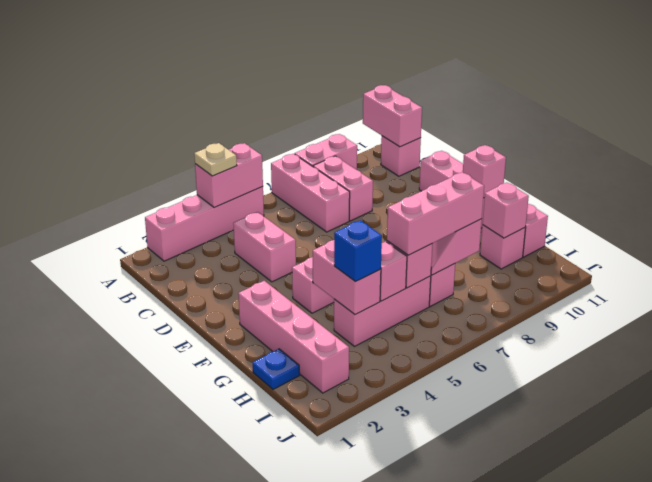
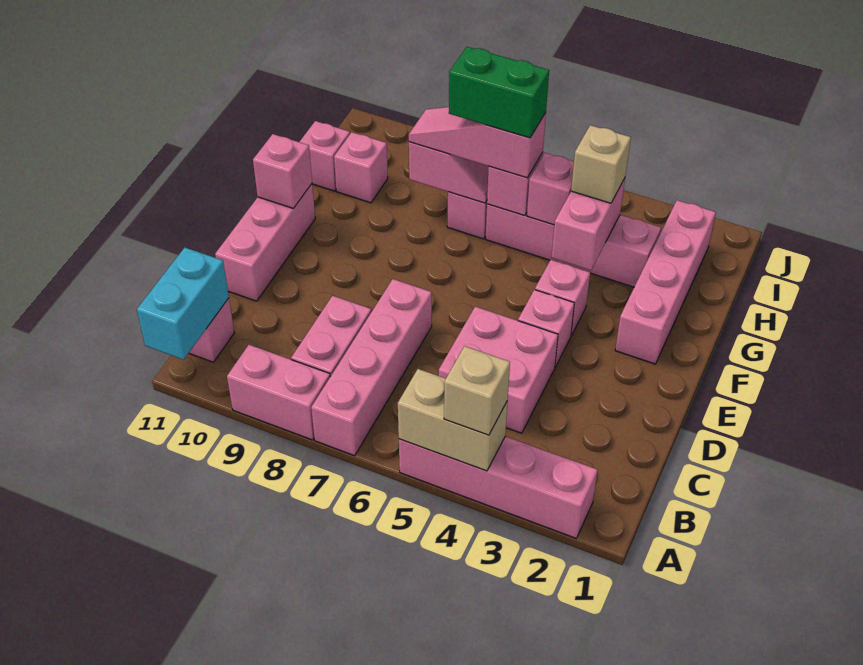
pink 1x2 brick [195,143,263,208] -> tan 1x2 brick [398,369,508,471]
tan 1x1 plate [194,143,237,176] -> tan 1x1 brick [444,346,510,435]
pink 1x3 brick [271,154,350,232] -> pink 1x4 brick [311,279,432,456]
pink 1x2 brick [363,85,422,147] -> cyan 1x2 brick [137,248,229,360]
pink 1x2 brick [233,212,296,282] -> pink 2x2 brick [439,307,558,433]
blue 1x1 plate [253,349,300,389] -> none
pink 1x3 brick [334,276,431,346] -> pink 1x4 brick [486,204,661,287]
blue 1x1 brick [334,220,382,282] -> tan 1x1 brick [571,125,631,203]
pink 1x3 brick [387,172,484,255] -> pink 1x3 slope [409,107,546,178]
none -> green 1x2 brick [449,47,549,138]
pink 1x1 brick [482,182,529,238] -> pink 1x1 brick moved to [518,290,574,367]

